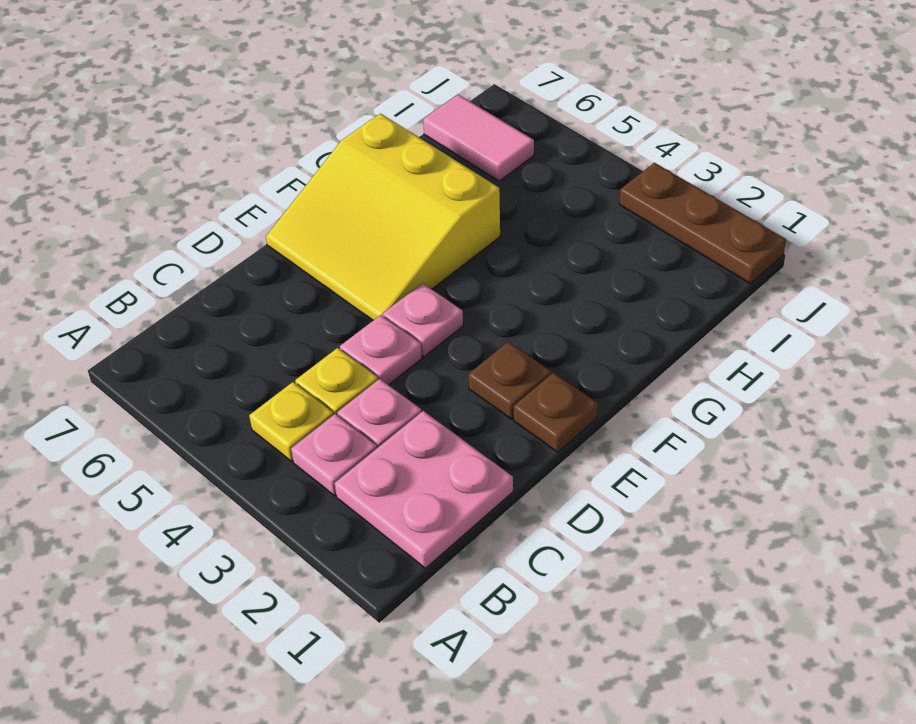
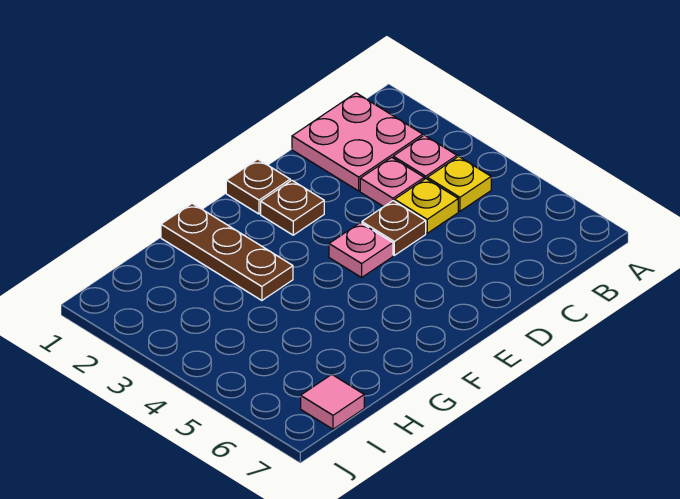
pink 1x1 plate [340,315,422,385] -> brown 1x1 plate [362,201,426,255]
yellow 3x3 slope [266,114,500,320] -> none
pink 1x2 tile [423,95,534,181] -> pink 1x1 tile [301,374,364,429]
brown 1x3 plate [620,163,786,284] -> brown 1x3 plate moved to [161,203,293,300]

